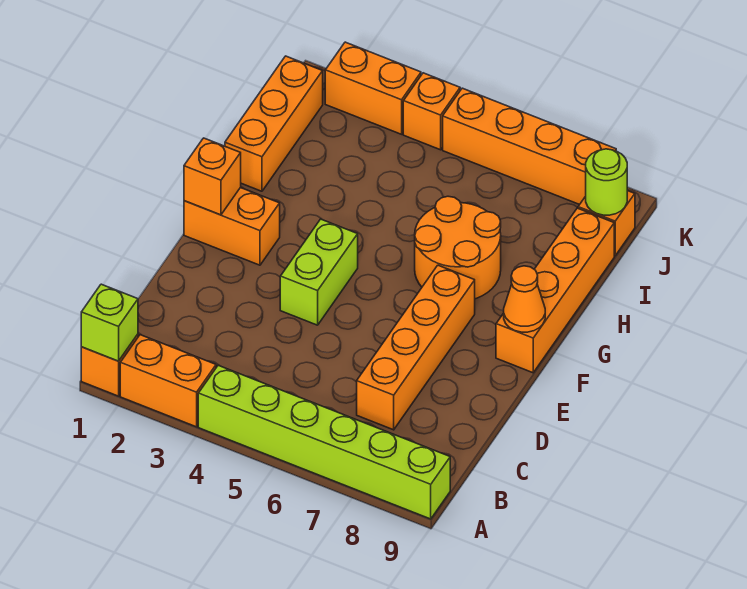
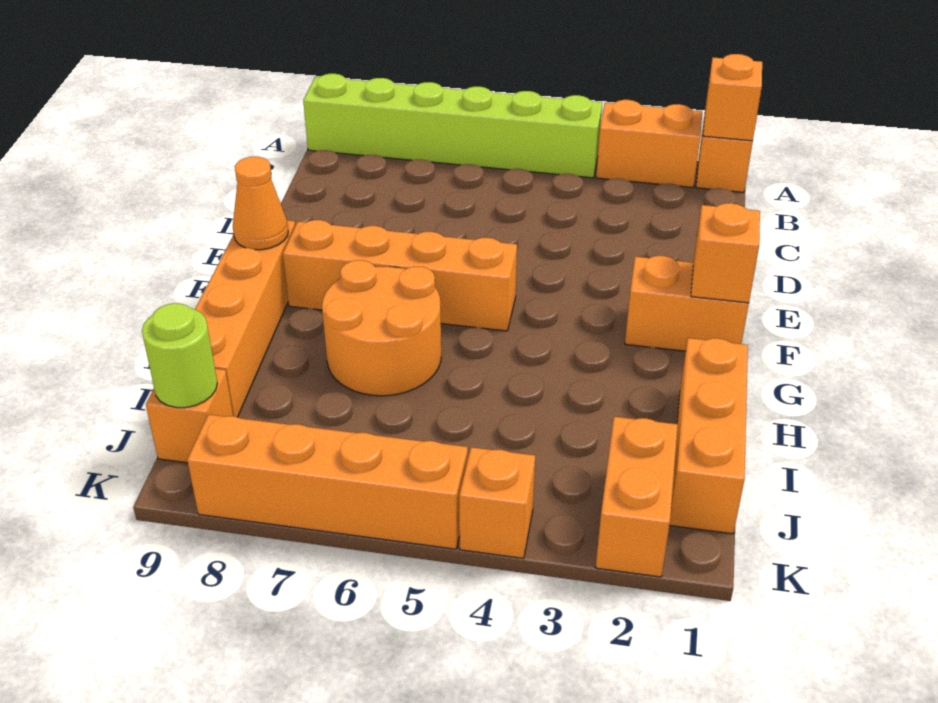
lime 1x1 brick [81,284,138,361] -> orange 1x1 brick [703,54,762,141]
orange 1x4 brick [357,265,475,430] -> orange 1x4 brick turned to [283,220,517,331]
lime 1x2 brick [280,219,358,325] -> none
orange 1x2 brick [325,42,421,134] -> orange 1x2 brick turned to [596,417,678,577]

